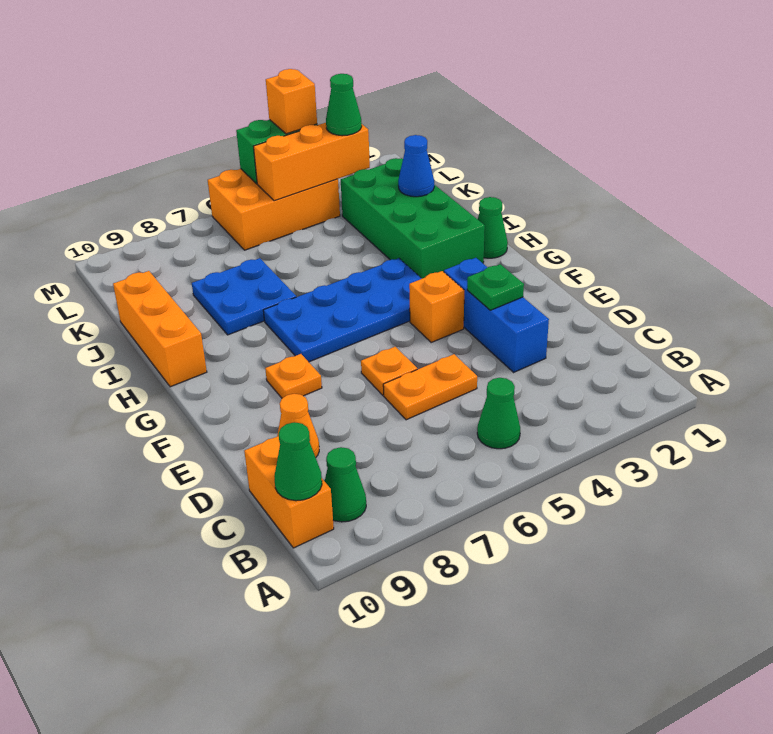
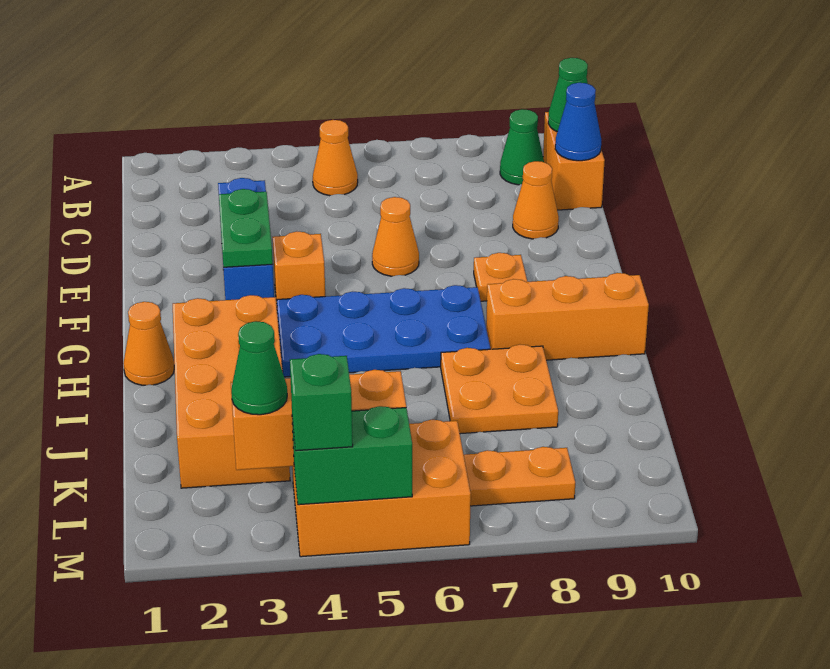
green 1x1 cone [477,378,520,449] -> orange 1x1 cone [313,120,358,196]
orange 1x2 plate [383,354,477,420] -> orange 1x2 plate moved to [464,447,575,506]
green 1x1 plate [467,264,524,310] -> green 1x2 plate [219,189,273,267]
orange 1x1 plate [361,347,417,395] -> orange 1x1 cone [372,197,419,276]
green 1x1 cone [478,197,508,258] -> orange 1x1 cone [123,302,174,385]
green 2x4 brick [341,158,485,279] -> orange 2x4 brick [173,295,290,488]
orange 1x3 brick [113,271,207,387] -> orange 1x3 brick turned to [486,273,649,360]
blue 2x2 plate [192,258,296,335] -> orange 2x2 plate [441,344,558,434]
blue 1x1 cone [398,135,434,197] -> blue 1x1 cone moved to [555,83,601,161]
orange 1x1 brick [266,69,317,134] -> green 1x1 brick [290,354,353,451]

